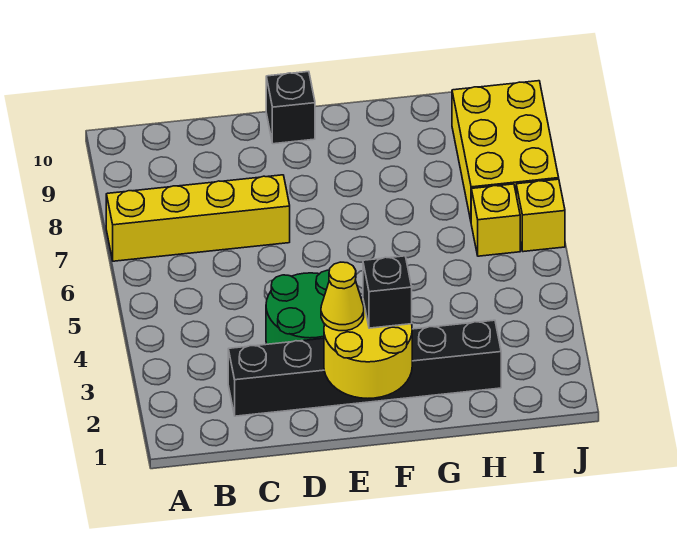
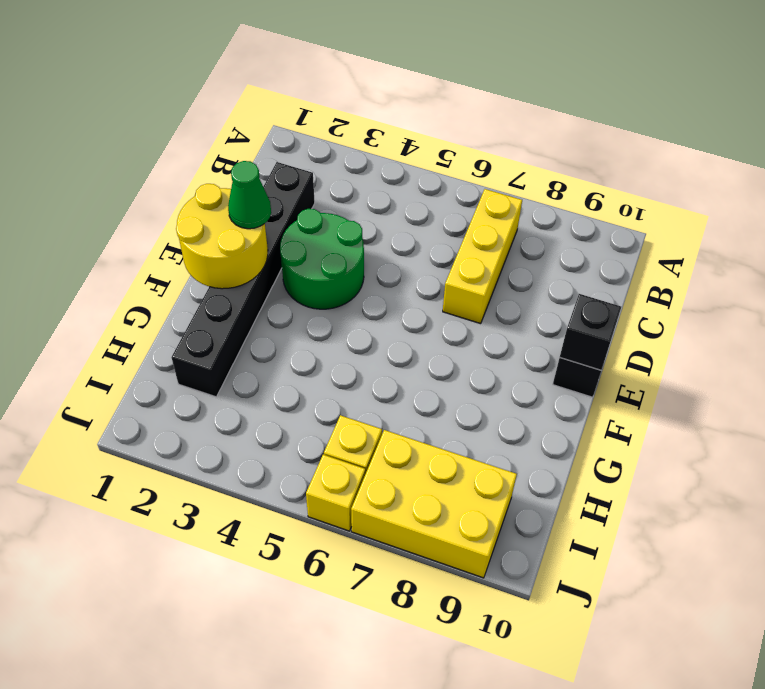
yellow 1x4 brick [106,175,290,261] -> yellow 1x3 brick [443,189,522,324]
yellow 1x1 cone [321,262,364,331] -> green 1x1 cone [228,161,271,229]
black 1x1 brick [363,256,412,328] -> black 1x1 brick moved to [560,294,621,370]

